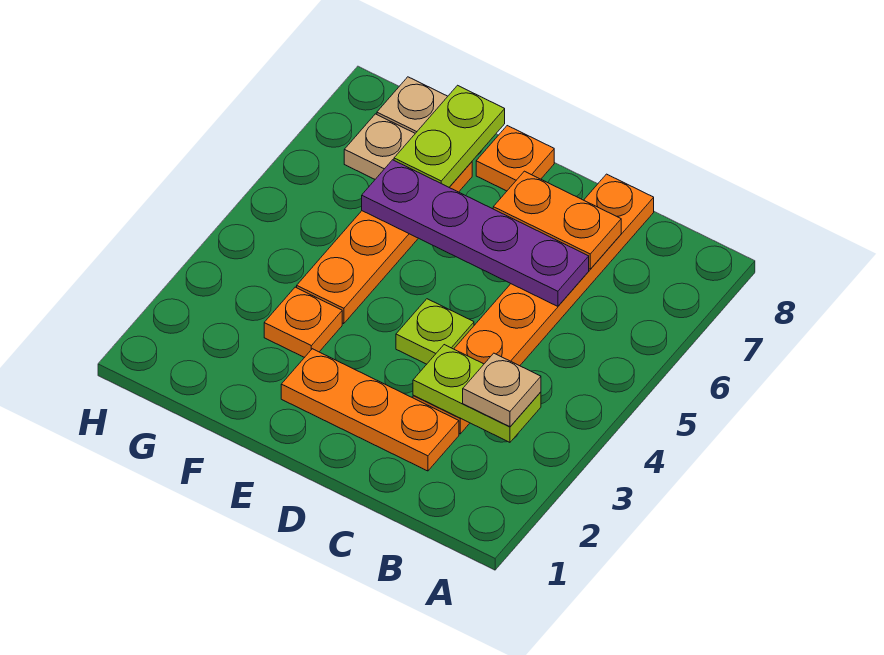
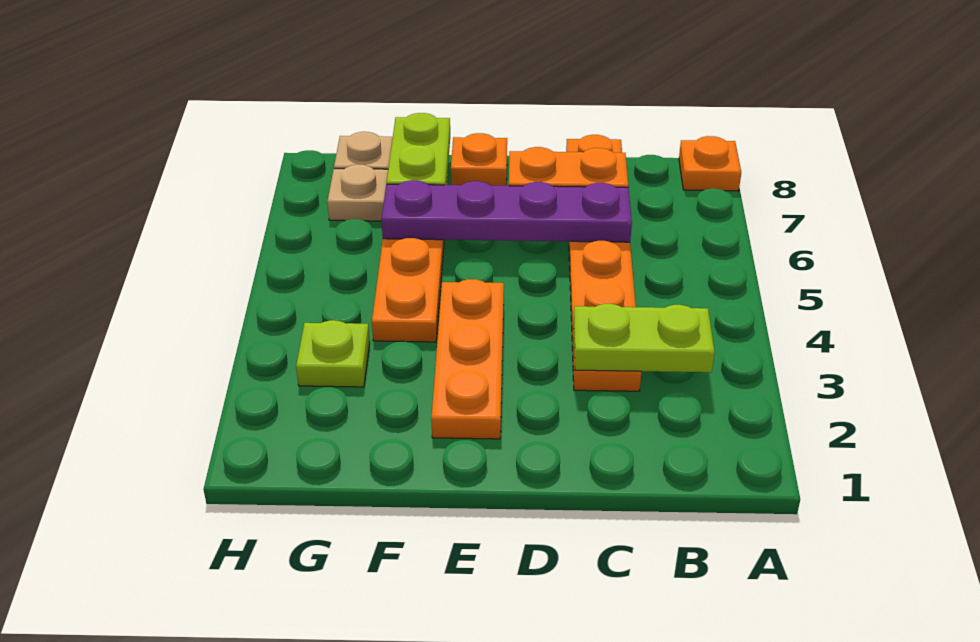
tan 1x1 plate [463,353,541,427] -> none
orange 1x3 plate [281,349,459,471] -> orange 1x3 plate turned to [431,279,504,439]
lime 1x1 plate [396,299,474,364] -> lime 1x1 plate moved to [296,320,370,387]
orange 1x1 plate [264,287,342,358] -> orange 1x1 plate moved to [679,136,741,191]

